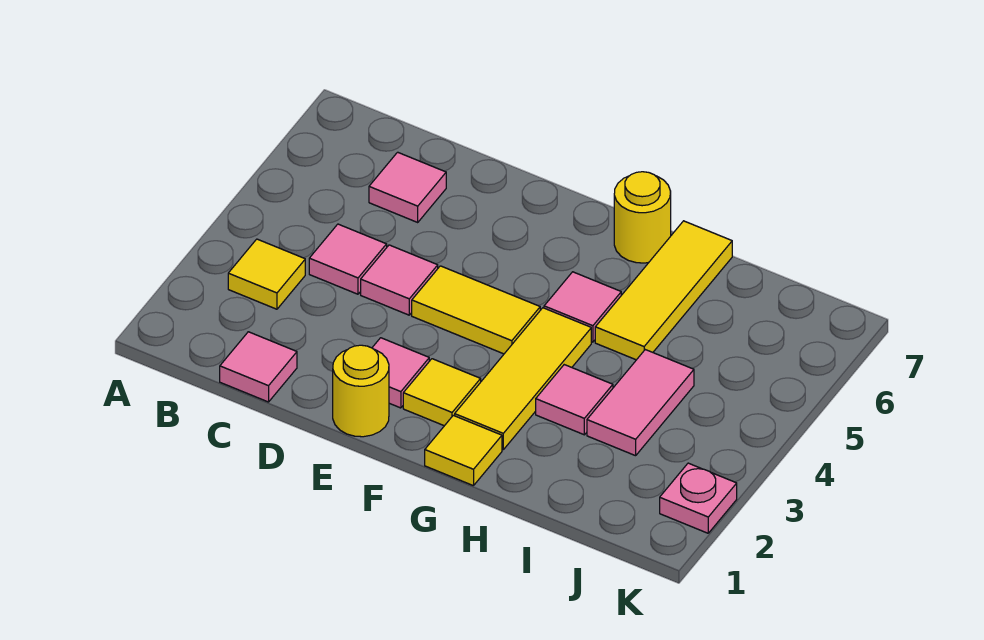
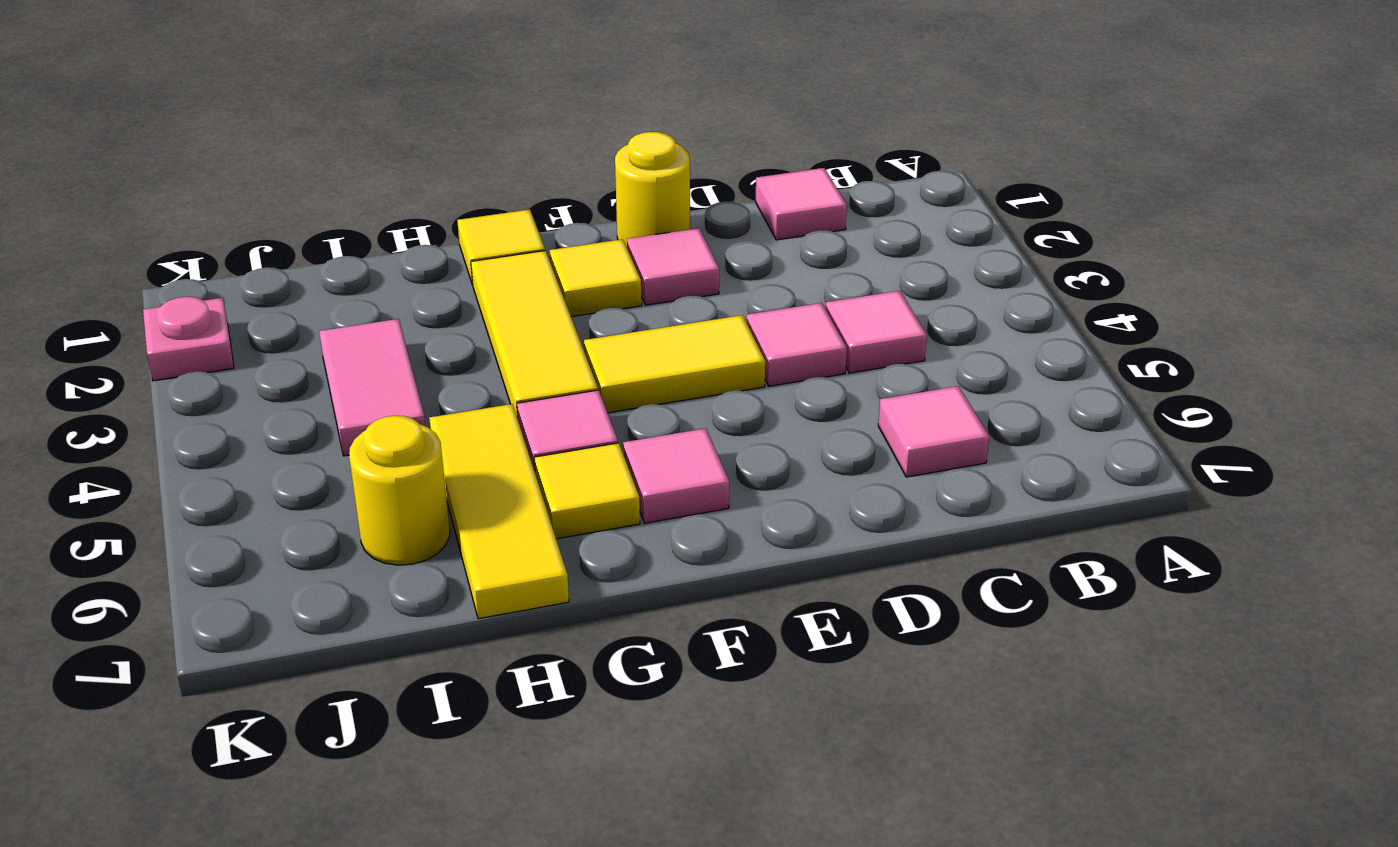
yellow 1x1 tile [228,239,305,309] -> yellow 1x1 tile moved to [534,443,640,539]
yellow 1x1 round brick [614,172,671,263] -> yellow 1x1 round brick moved to [349,416,450,565]
pink 1x1 tile [536,365,613,435] -> pink 1x1 tile moved to [623,428,729,523]

